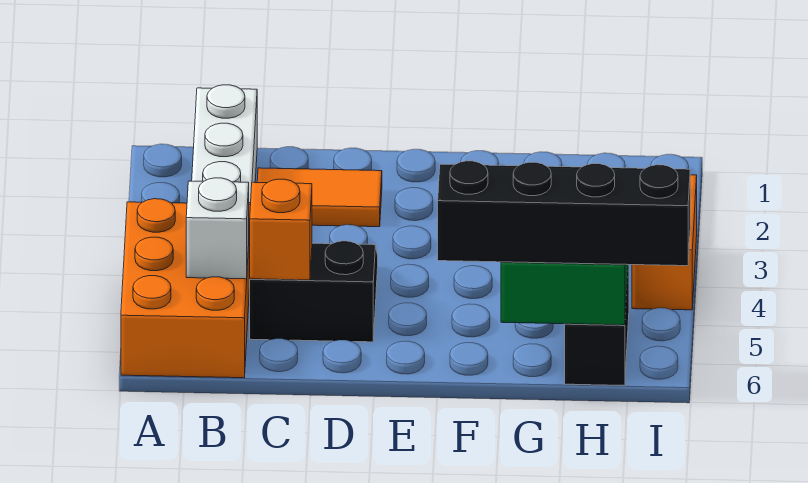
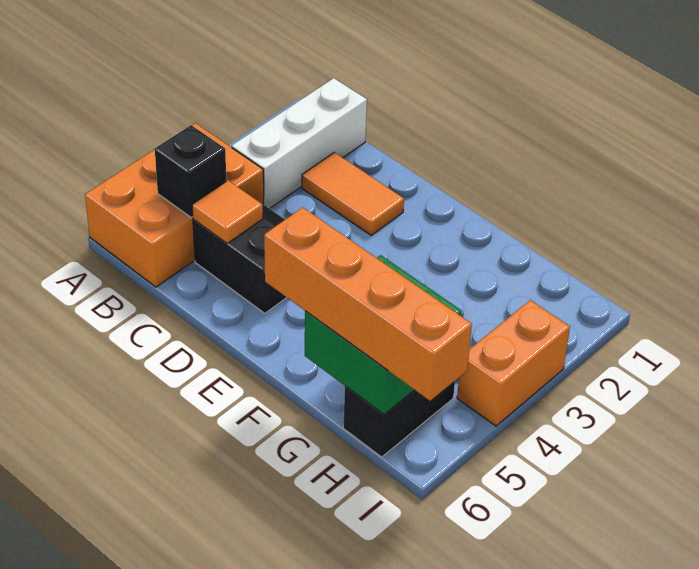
white 1x1 brick [186,178,249,279] -> black 1x1 brick [155,125,226,218]
orange 1x1 brick [250,179,312,280] -> orange 1x1 tile [192,181,263,243]
black 1x4 brick [438,161,690,266] -> orange 1x4 brick [264,207,472,401]

